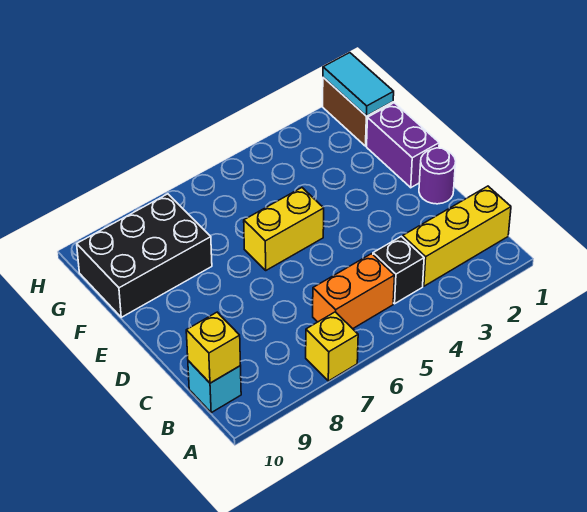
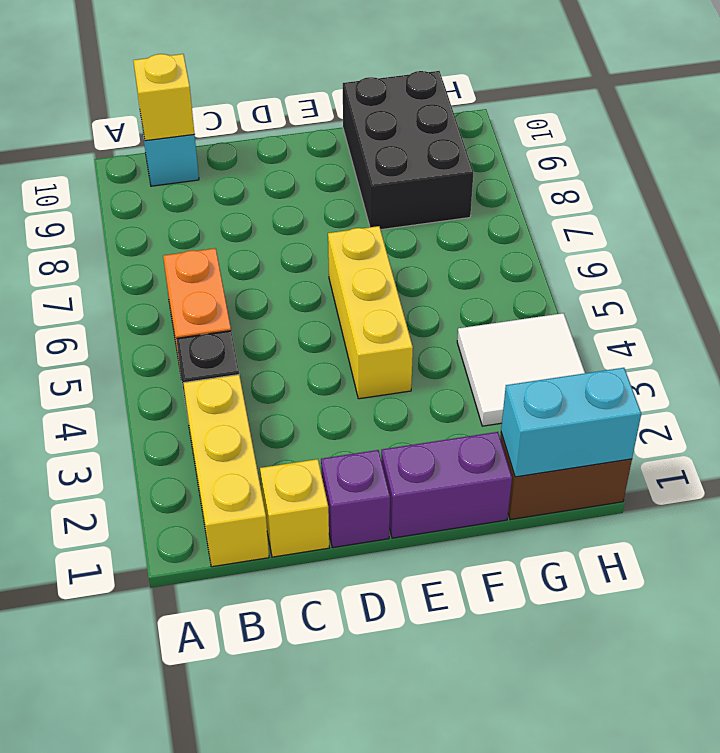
yellow 1x1 brick [306,312,358,381] -> yellow 1x1 brick moved to [260,459,329,557]
purple 1x1 round brick [419,148,456,204] -> purple 1x1 brick [321,450,390,548]
yellow 1x2 brick [244,188,324,270] -> yellow 1x3 brick [328,226,413,399]
cyan 1x2 tile [323,53,394,116] -> cyan 1x2 brick [501,368,641,477]
none -> white 2x2 tile [457,313,585,426]

